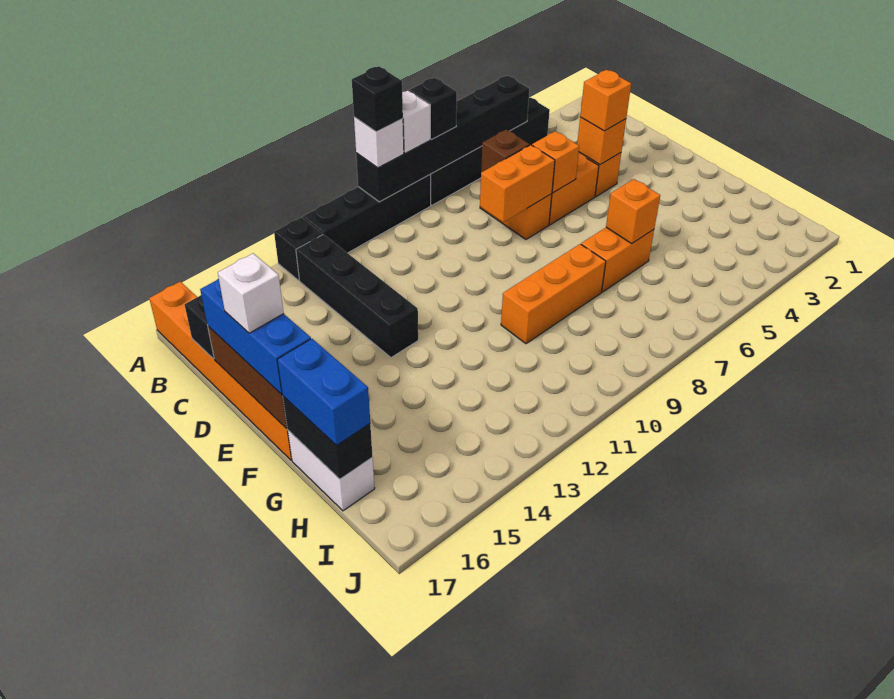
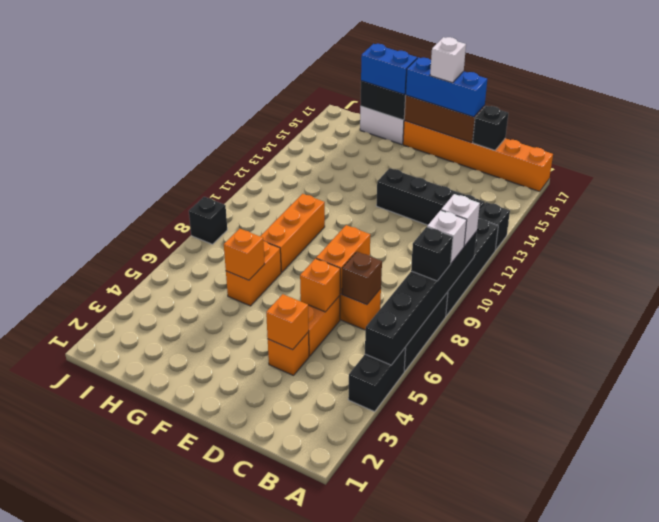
black 1x1 brick [352,66,403,132] -> black 1x1 brick moved to [189,197,227,244]
orange 1x1 brick [580,70,631,131] -> none

